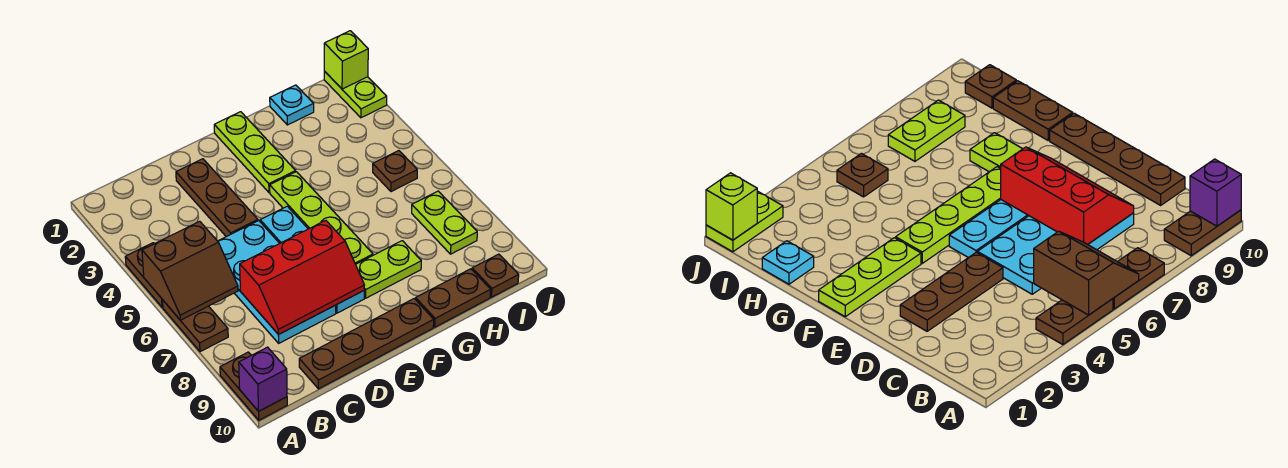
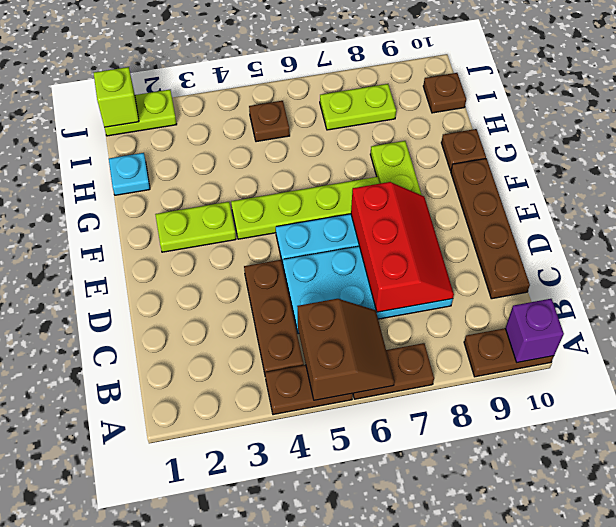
brown 1x3 plate [176,159,258,237] -> brown 1x3 plate turned to [244,260,304,373]
lime 1x3 plate [214,112,296,192] -> lime 1x2 plate [155,202,236,252]
brown 1x2 plate [416,269,491,327] -> brown 1x1 plate [441,129,486,171]

